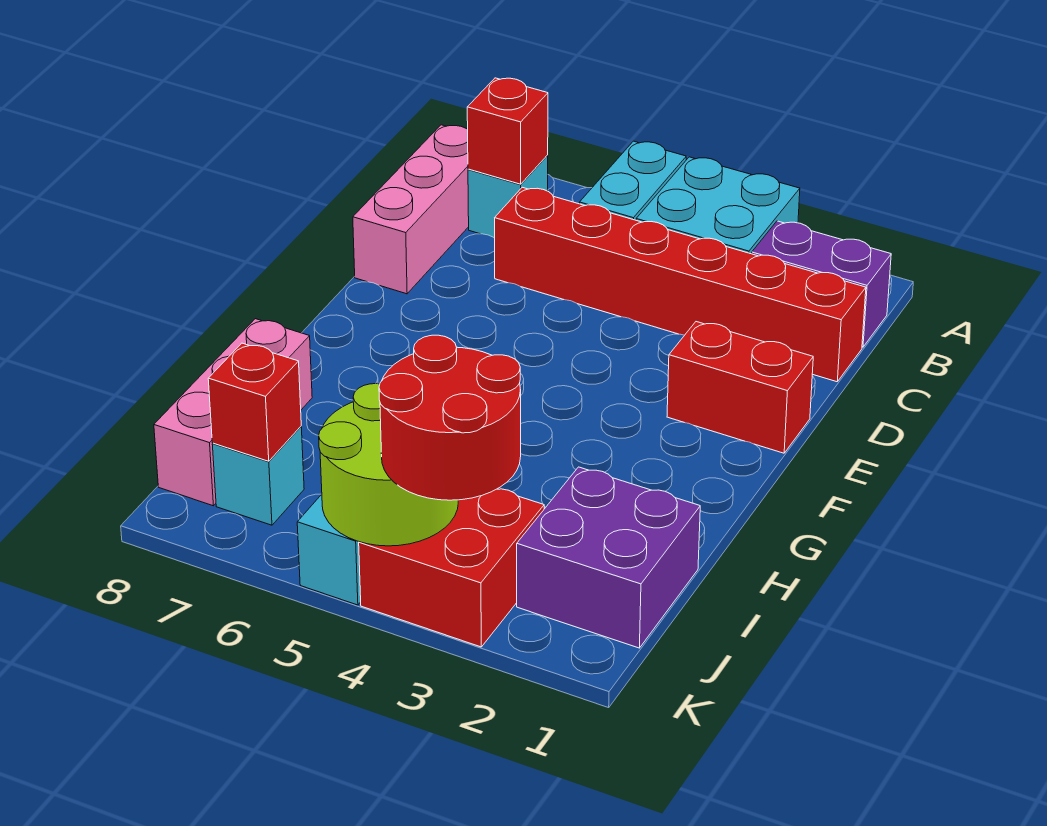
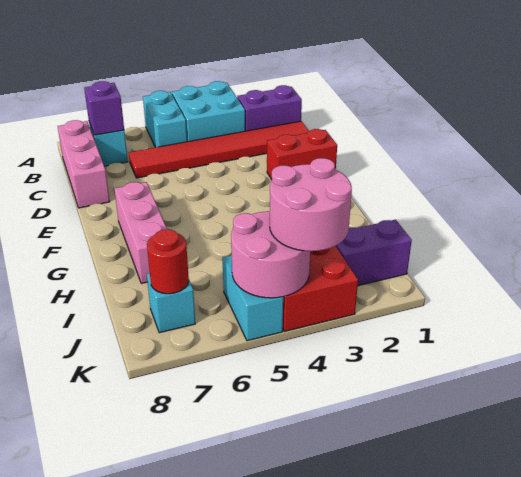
red 1x1 brick [467,78,548,184] -> purple 1x1 brick [84,81,124,135]
red 1x6 brick [495,187,866,382] -> red 1x6 tile [129,121,309,178]
pink 1x3 brick [154,319,312,506] -> pink 1x3 brick moved to [114,182,167,283]
purple 2x2 brick [517,467,700,648] -> purple 1x2 brick [336,220,412,286]
red 2x2 round brick [379,335,521,500] -> pink 2x2 round brick [270,158,352,251]
lime 2x2 round brick [319,384,458,546] -> pink 2x2 round brick [231,211,310,298]
red 1x1 brick [208,343,301,461] -> red 1x1 round brick [147,229,189,294]

